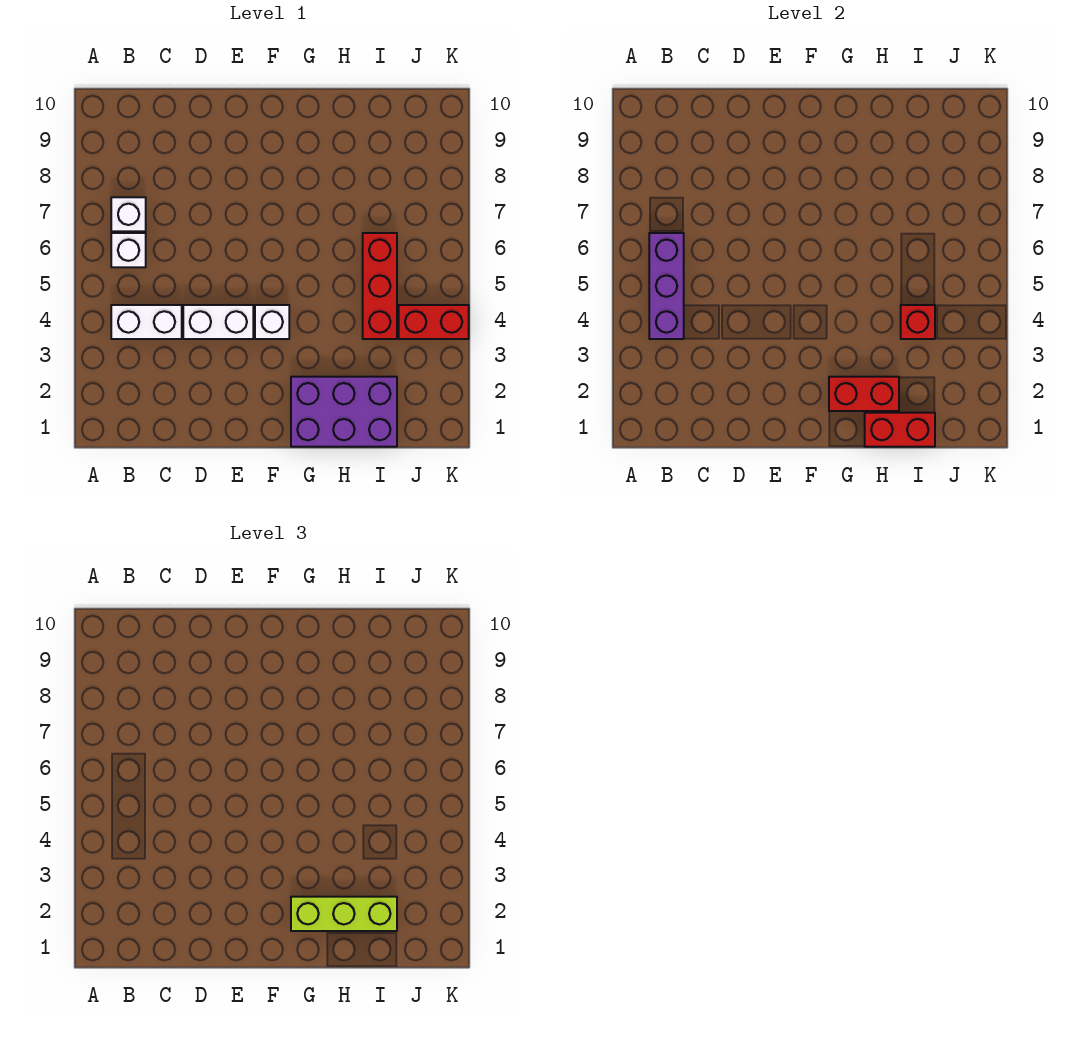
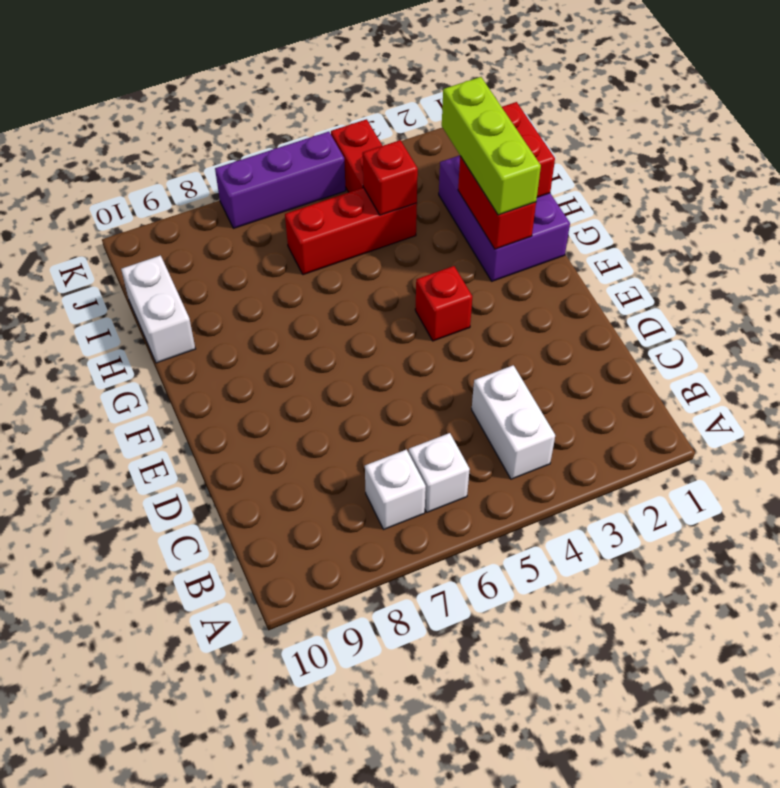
purple 1x3 brick [649,233,684,339] -> purple 1x3 brick moved to [215,132,346,228]
white 1x2 brick [183,305,253,339] -> white 1x2 brick moved to [121,255,195,363]
white 1x1 brick [255,305,289,339] -> red 1x1 brick [415,266,473,341]

